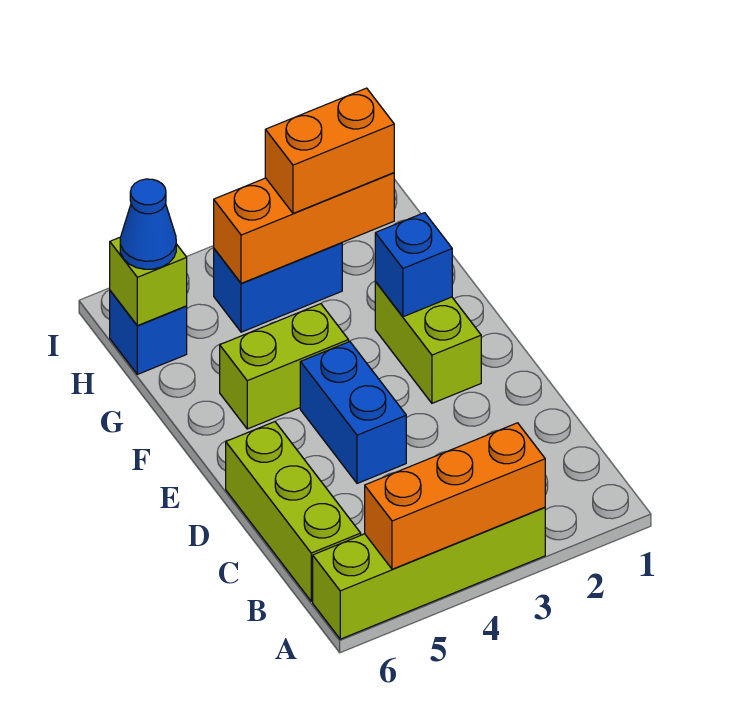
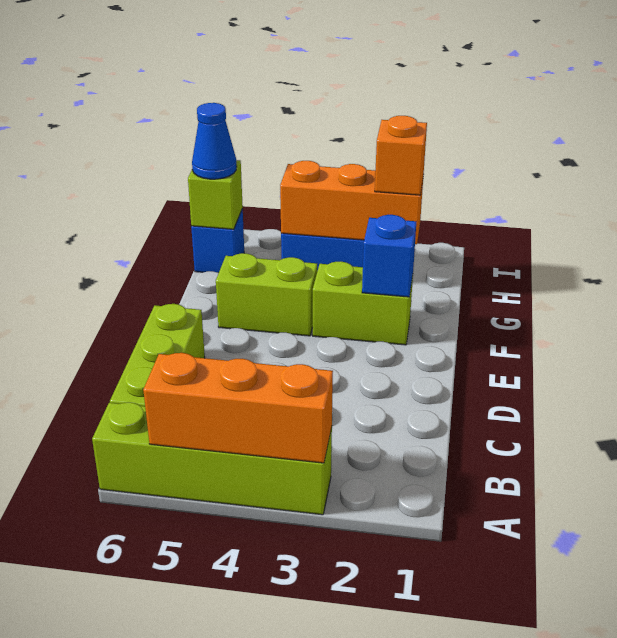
blue 1x2 brick [300,342,406,483] -> none
lime 1x2 brick [375,282,481,403] -> lime 1x2 brick turned to [313,261,413,345]
orange 1x2 brick [265,88,394,213] -> orange 1x1 brick [375,116,427,195]

